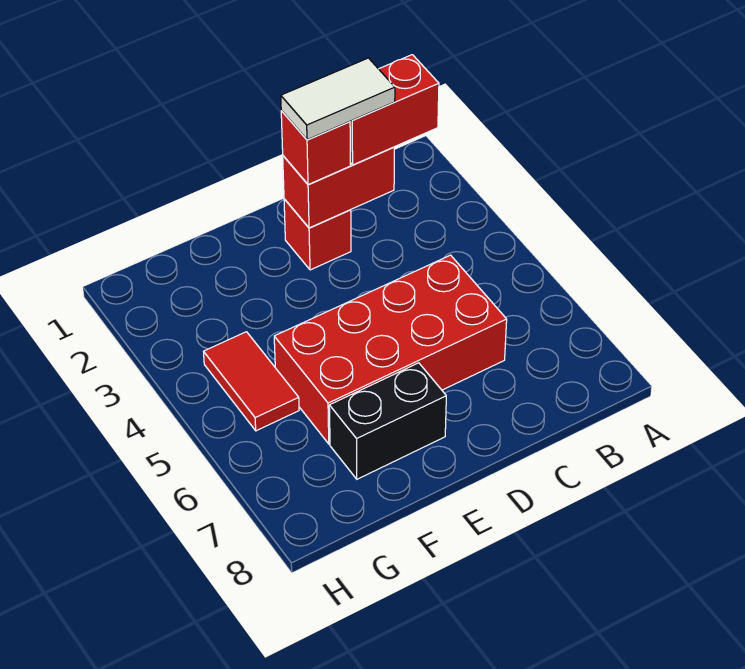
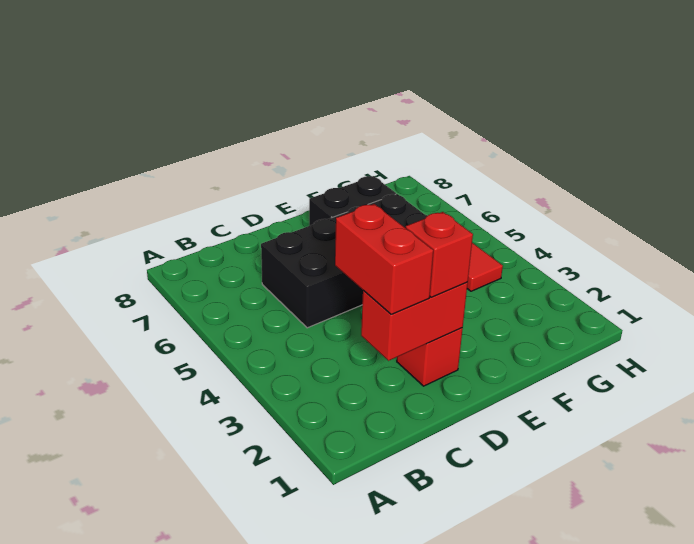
red 1x2 brick [350,55,439,165] -> red 1x2 brick turned to [335,204,433,314]
white 1x2 tile [281,58,395,140] -> none
red 2x4 brick [274,255,507,444] -> black 2x4 brick [261,194,427,328]

